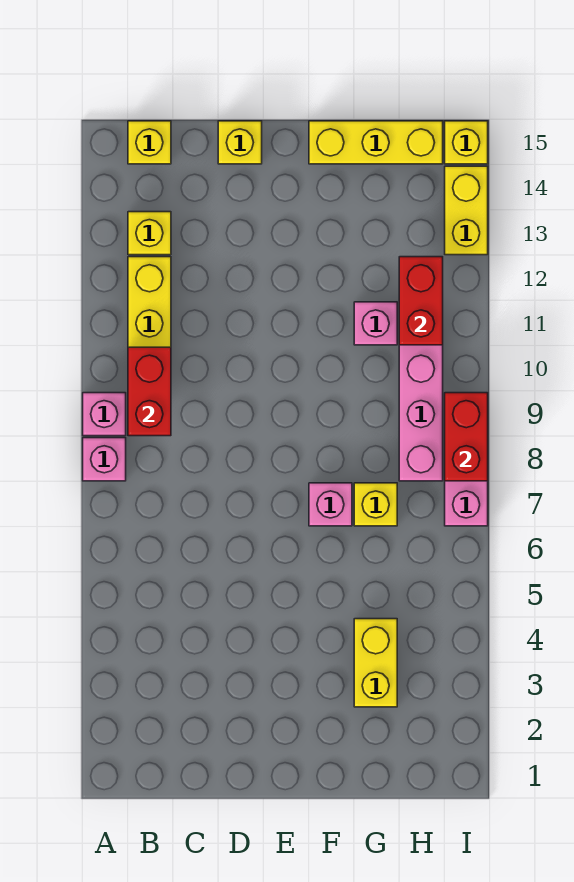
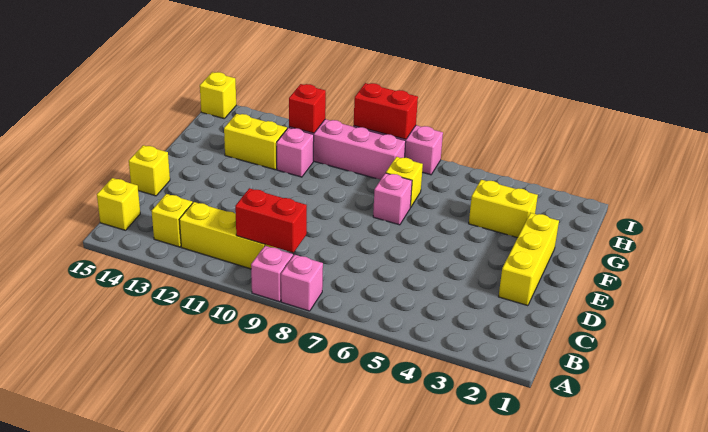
yellow 1x3 brick [309,121,443,164] -> yellow 1x3 brick moved to [499,213,559,306]
red 1x2 brick [399,257,443,345] -> red 1x1 brick [289,84,326,133]
yellow 1x2 brick [445,166,488,255] -> yellow 1x2 brick moved to [224,114,287,170]

